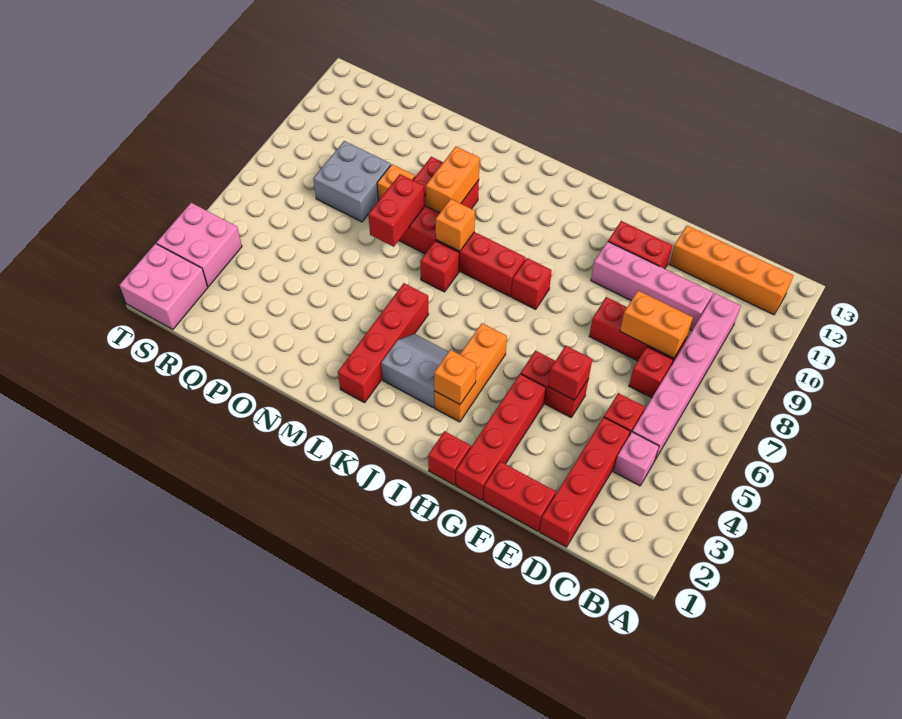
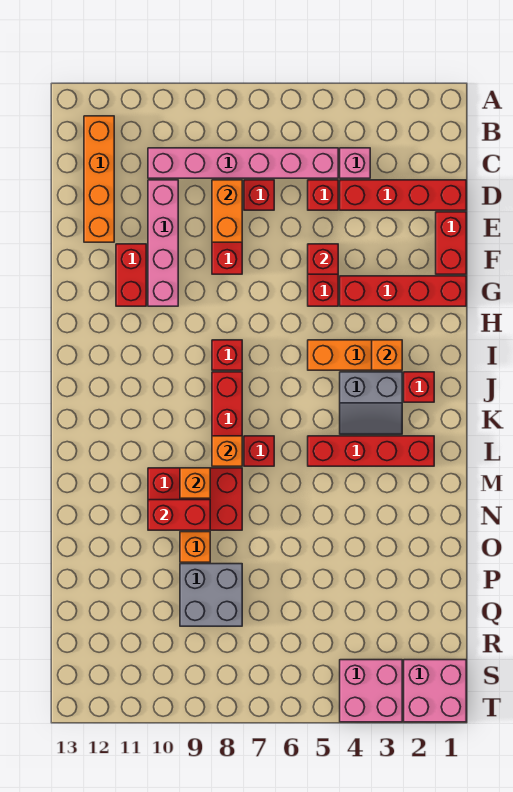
red 1x1 brick [428,431,471,485] -> red 1x1 brick moved to [404,372,434,402]
grey 2x2 slope [381,334,448,407] -> grey 2x2 slope turned to [340,372,402,434]
orange 1x2 brick [426,147,480,213] -> orange 1x1 brick [180,468,210,498]
red 1x2 brick [368,174,424,247] -> red 1x2 brick moved to [148,500,210,530]

